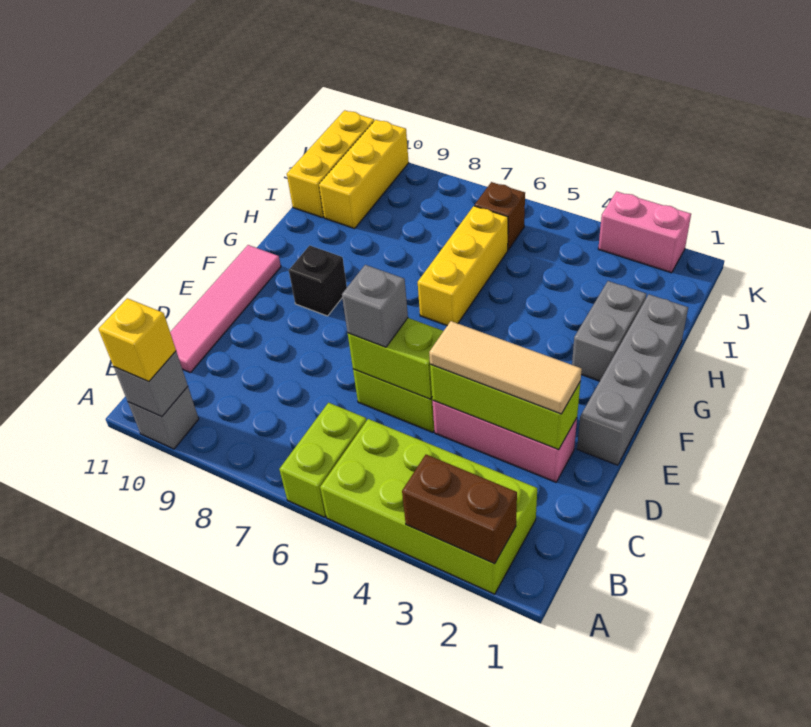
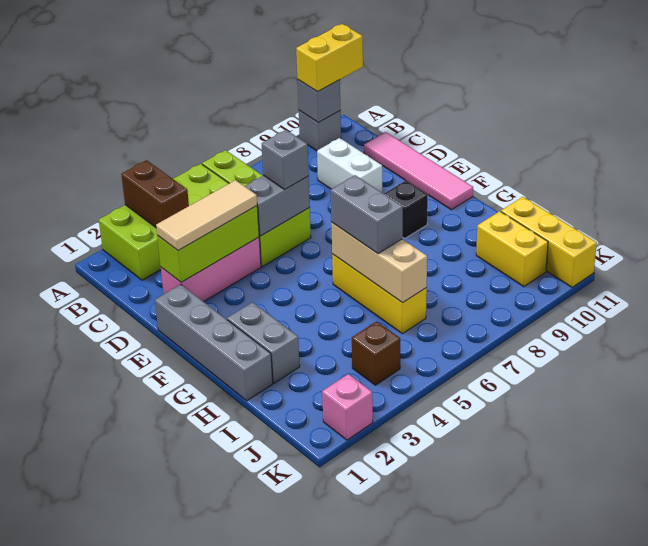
brown 1x2 brick [402,455,517,564] -> brown 1x2 brick turned to [121,160,189,227]
yellow 1x1 brick [99,298,176,382] -> yellow 1x2 brick [296,24,363,92]
none -> white 1x2 brick [317,138,382,192]
lime 1x2 brick [348,318,443,399] -> grey 1x2 brick [245,175,310,236]
none -> tan 1x3 brick [331,222,427,303]
none -> grey 1x2 brick [331,175,403,254]
yellow 1x3 brick [319,120,409,229] -> yellow 1x2 brick [476,211,548,287]
brown 1x1 brick [475,182,525,250] -> brown 1x1 brick moved to [352,321,400,385]
pink 1x2 brick [598,191,691,273] -> pink 1x1 brick [322,374,373,440]

